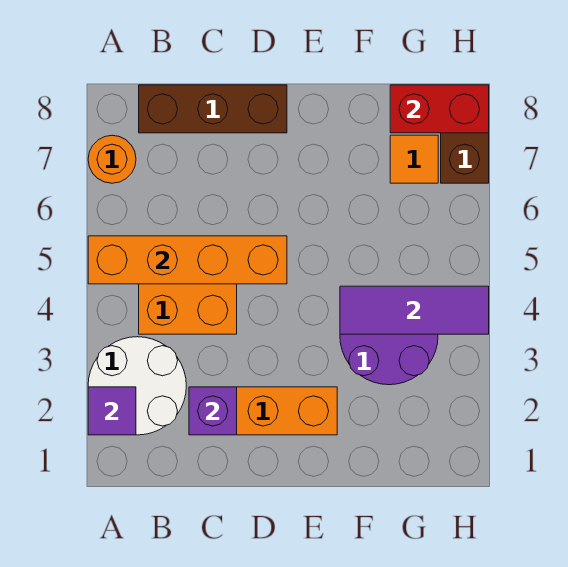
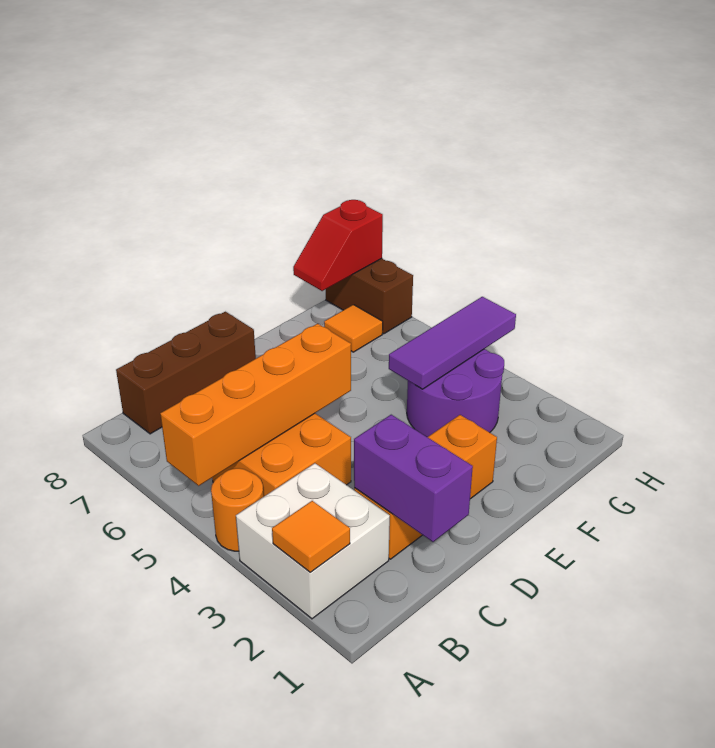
white 2x2 round brick [88,337,186,435] -> white 2x2 brick [236,463,390,619]
purple 1x1 tile [88,387,136,435] -> orange 1x1 tile [272,501,350,572]
orange 1x1 round brick [88,135,136,183] -> orange 1x1 round brick moved to [211,468,264,551]
purple 1x1 brick [189,387,237,435] -> purple 1x2 brick [354,415,473,542]
red 1x2 brick [390,85,489,133] -> red 1x2 slope [293,200,383,291]

